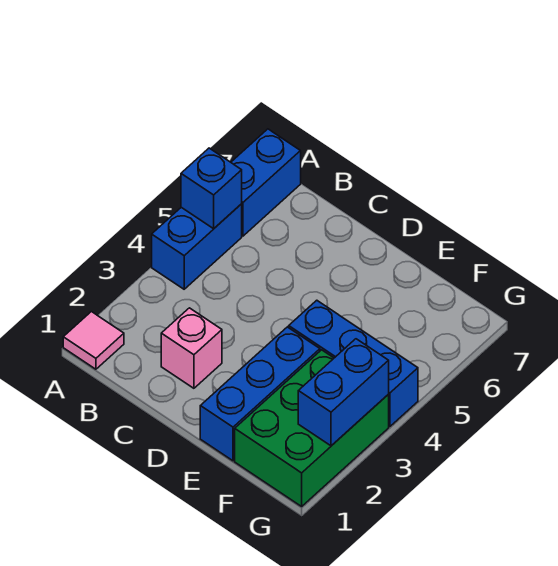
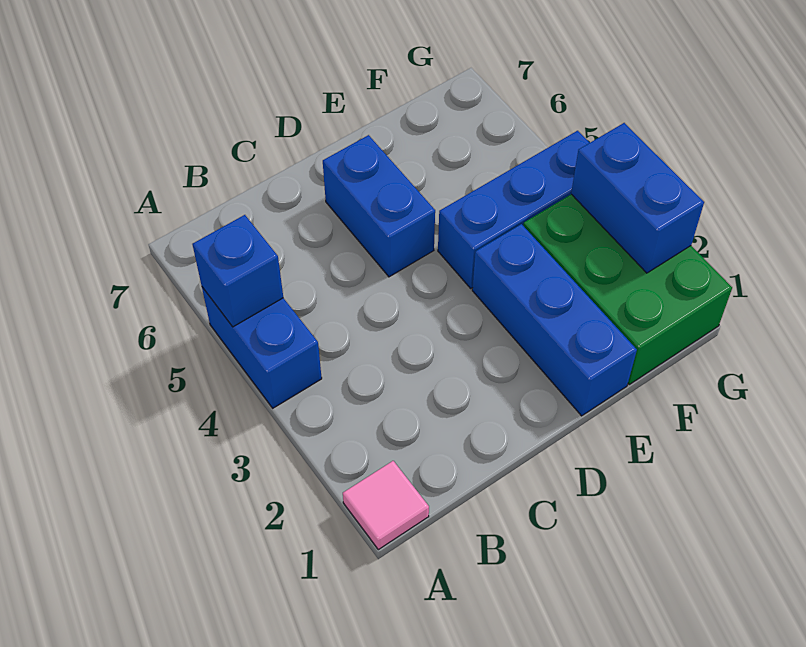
blue 1x2 brick [231,129,301,236] -> blue 1x2 brick moved to [323,135,435,277]
pink 1x1 brick [161,308,222,388] -> none

